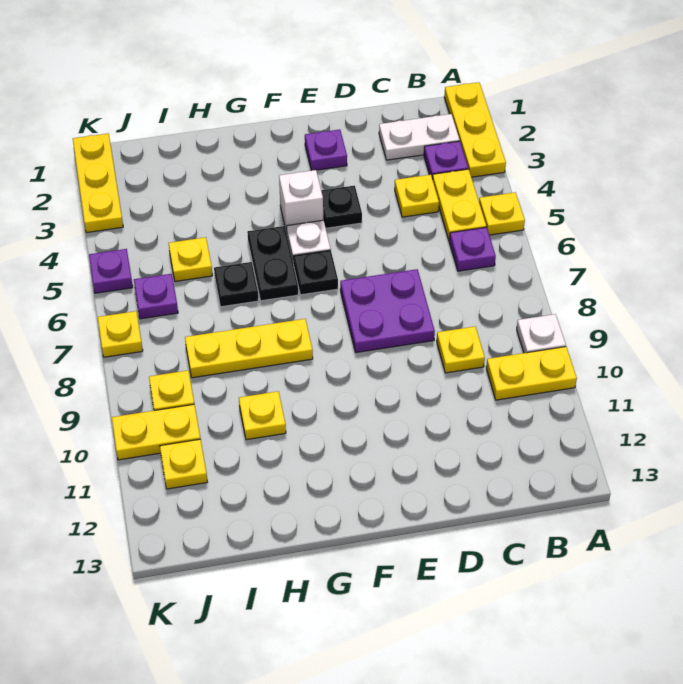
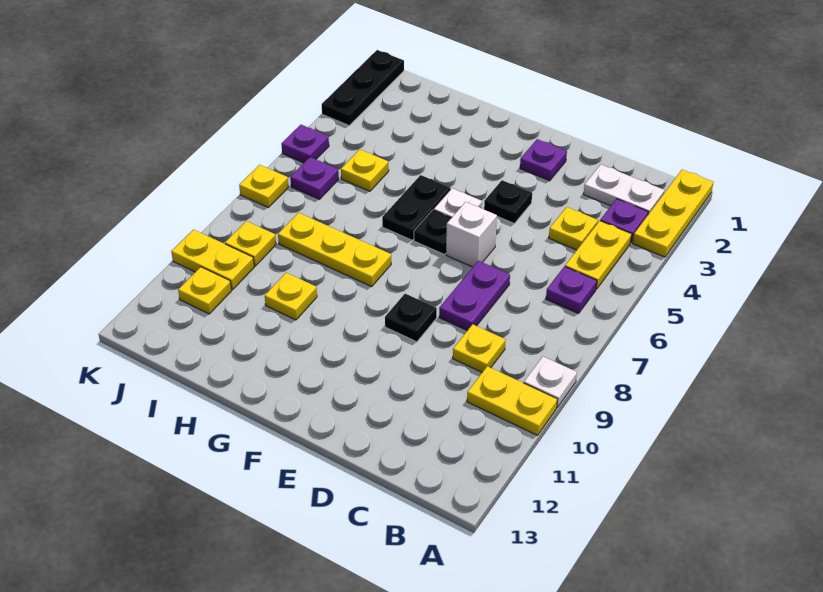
yellow 1x1 plate [479,192,525,235] -> none
purple 2x2 plate [340,269,435,352] -> purple 1x2 plate [439,261,510,330]
white 1x1 brick [279,170,323,233] -> white 1x1 brick moved to [446,202,497,267]
black 1x1 plate [214,262,258,307] -> black 1x1 plate moved to [385,294,437,342]
yellow 1x3 plate [73,133,123,233] -> black 1x3 plate [322,50,404,125]

